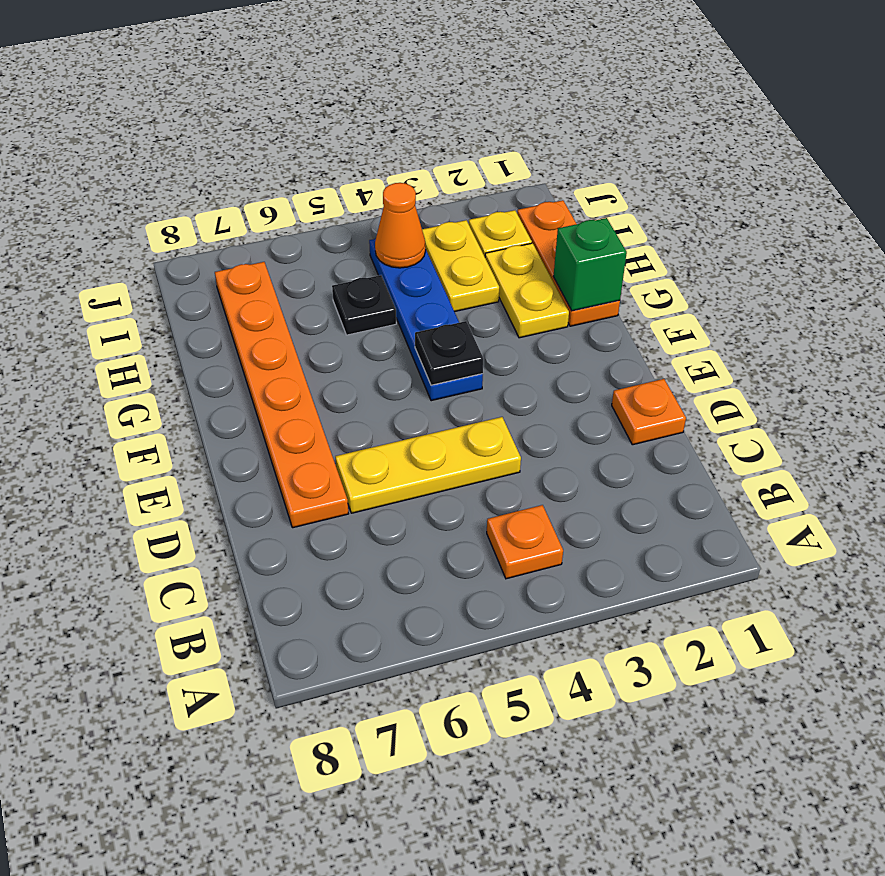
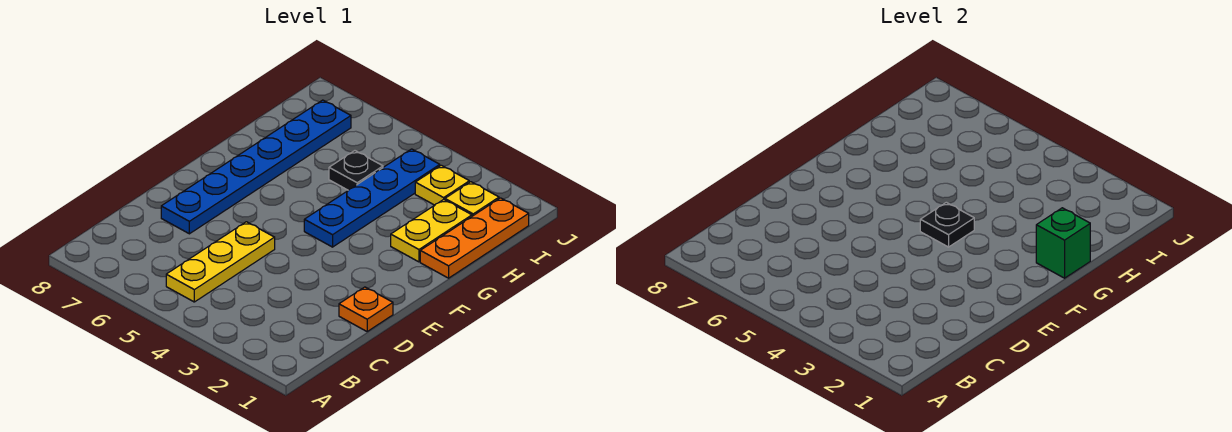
orange 1x1 plate [487,505,563,579] -> none
yellow 1x3 plate [335,417,521,513] -> yellow 1x3 plate turned to [166,222,275,302]
orange 1x6 plate [215,262,348,528] -> blue 1x6 plate [161,100,351,234]
yellow 1x2 plate [422,220,499,312] -> yellow 1x1 plate [415,165,469,205]
orange 1x1 cone [375,183,426,268] -> none

